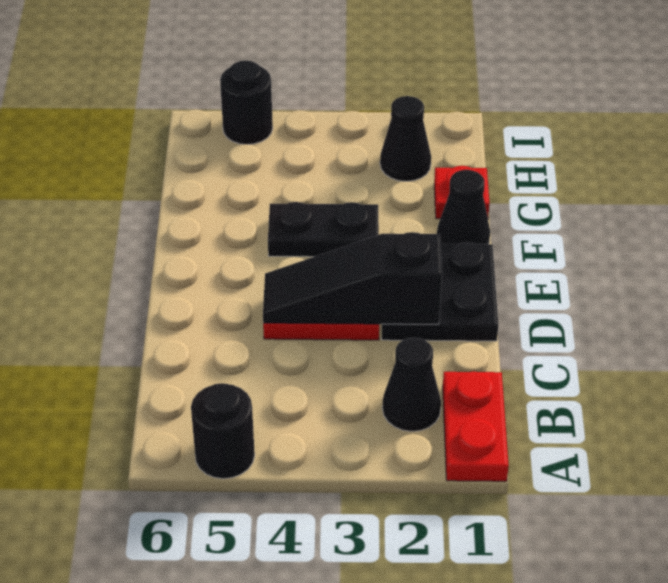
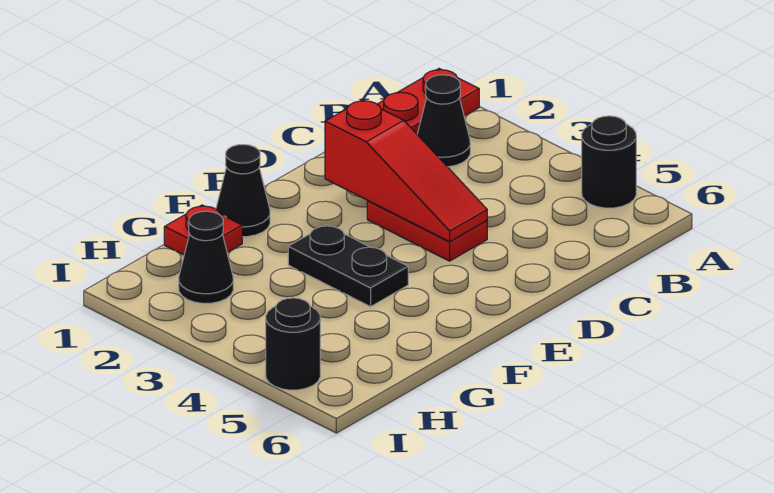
black 2x2 plate [382,242,498,341] -> none
black 1x3 slope [263,232,442,324] -> red 1x3 slope [325,100,487,242]

